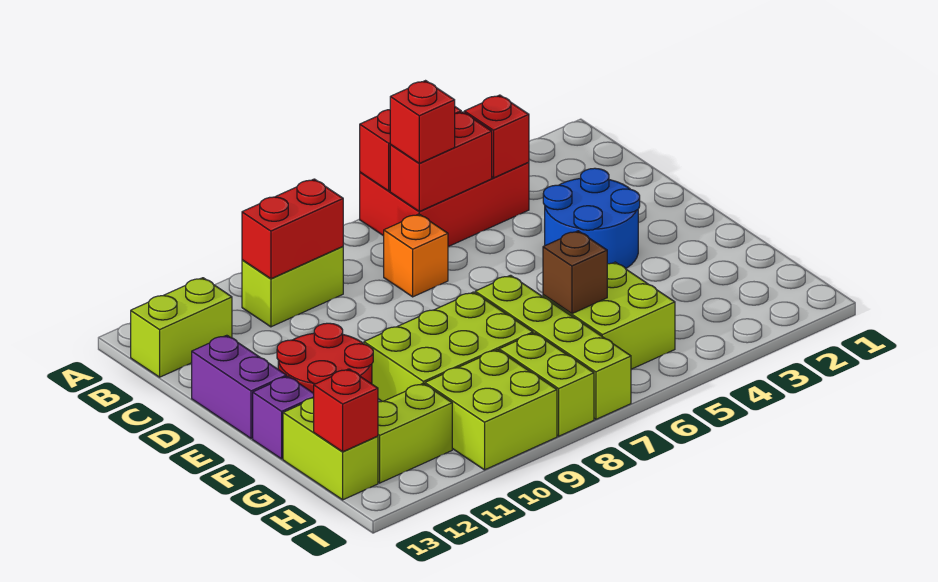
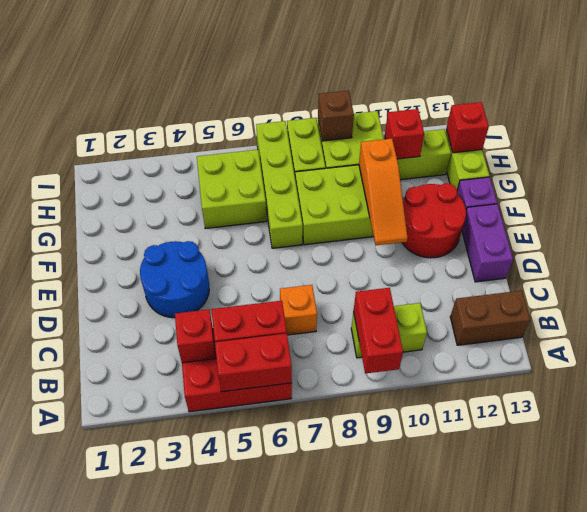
red 1x1 brick [390,81,455,163] -> red 1x1 brick moved to [385,109,424,159]
red 1x2 brick [242,179,343,279] -> red 1x2 brick turned to [354,288,403,374]
lime 1x2 brick [131,278,232,377] -> brown 1x2 brick [450,291,530,345]
none -> orange 1x3 slope [359,139,408,245]
brown 1x1 brick [543,231,607,314] -> brown 1x1 brick moved to [318,90,354,141]

